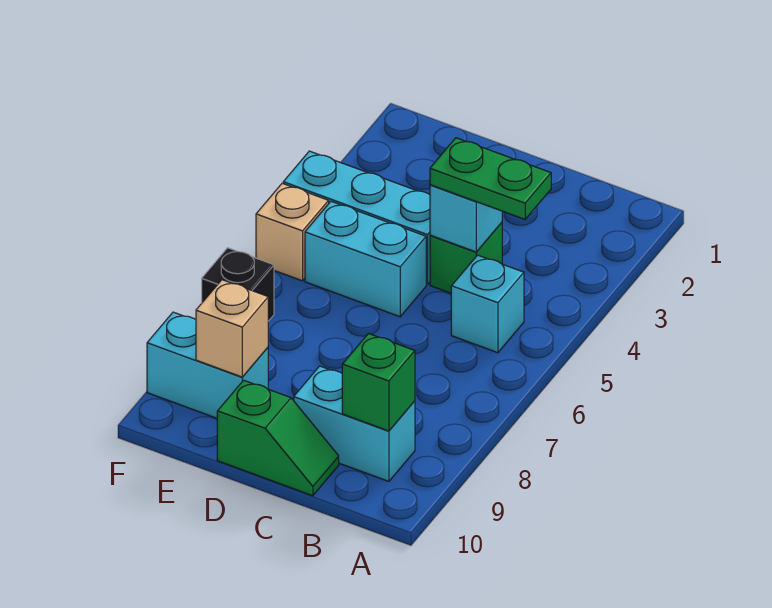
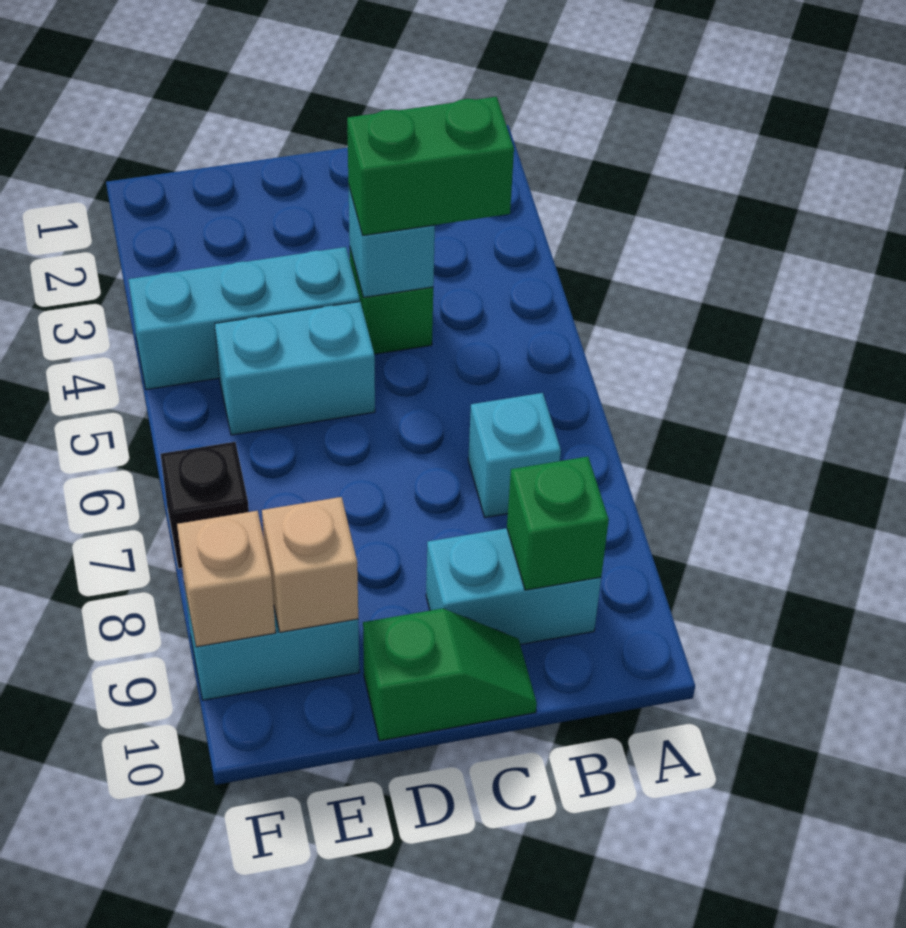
green 1x2 plate [430,138,551,219] -> green 1x2 brick [347,97,514,235]
cyan 1x1 brick [451,255,524,353] -> cyan 1x1 brick moved to [468,393,561,517]
tan 1x1 brick [256,183,329,281] -> tan 1x1 brick moved to [177,511,276,647]

